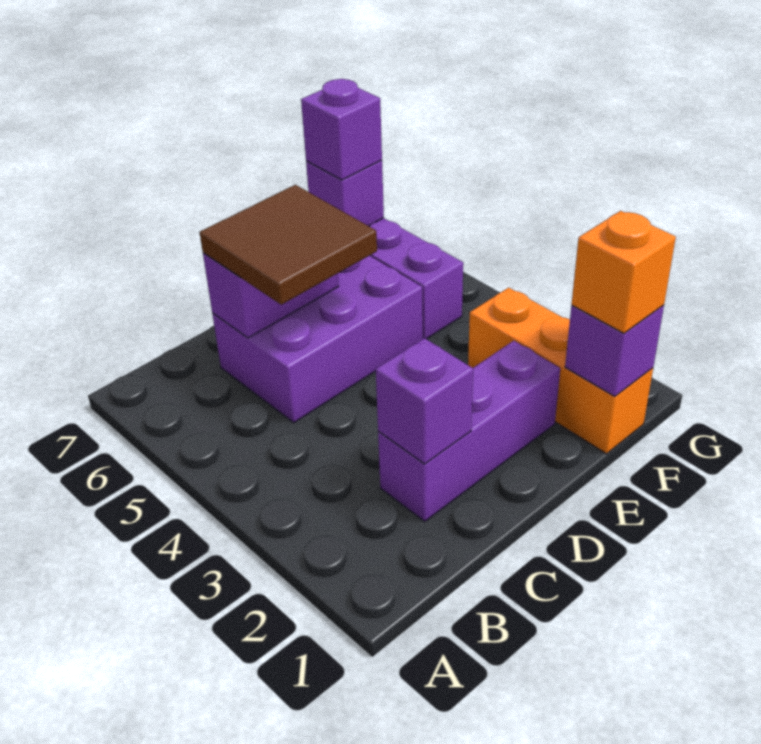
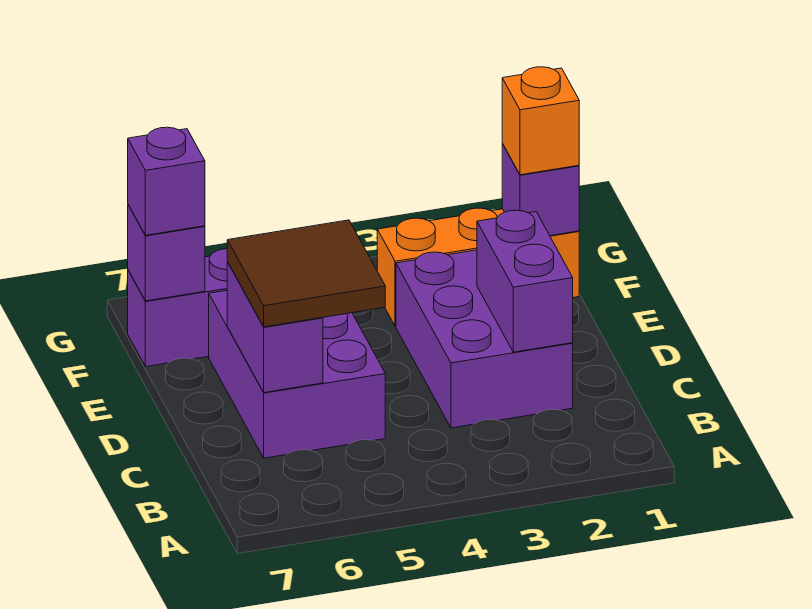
purple 1x3 brick [378,341,560,521] -> purple 2x3 brick [396,250,573,428]
purple 1x1 brick [376,338,473,464] -> purple 1x2 brick [477,210,573,352]

